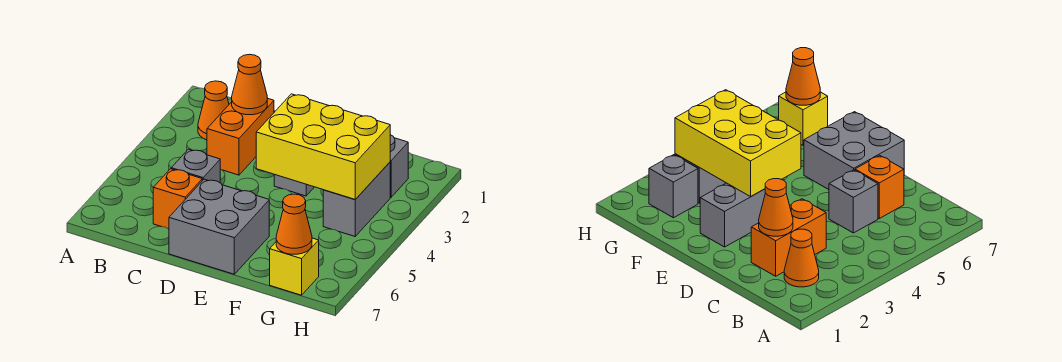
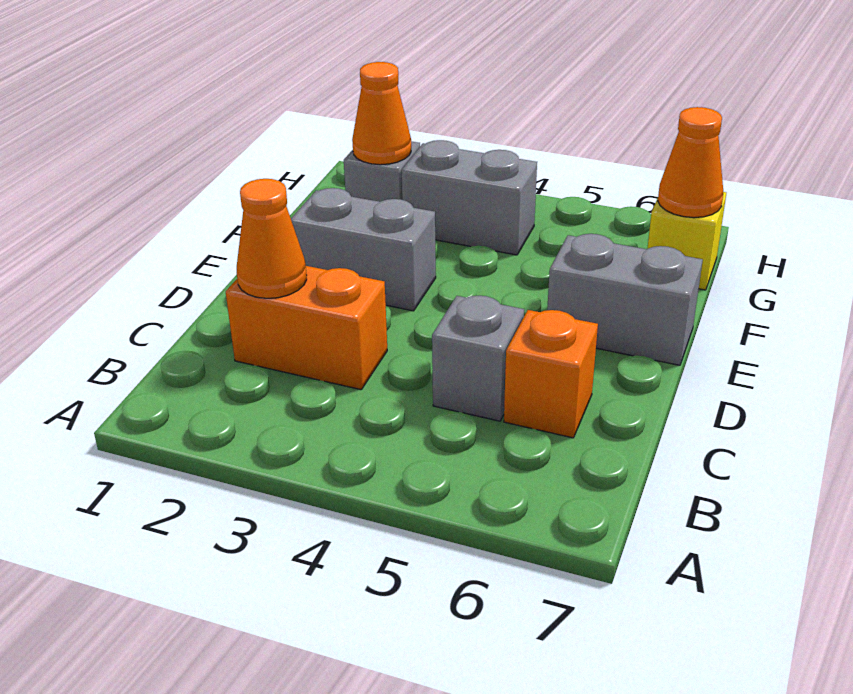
orange 1x1 cone [198,81,229,140] -> orange 1x1 cone moved to [352,62,411,165]
grey 2x2 brick [169,179,269,274] -> grey 1x2 brick [547,234,703,365]
yellow 2x3 brick [256,94,390,199] -> none

